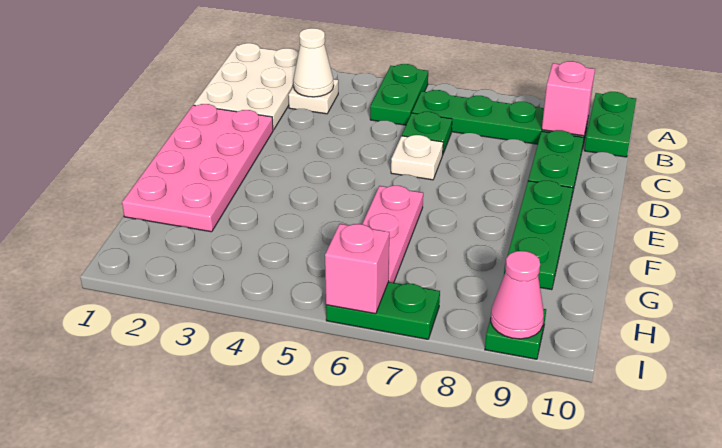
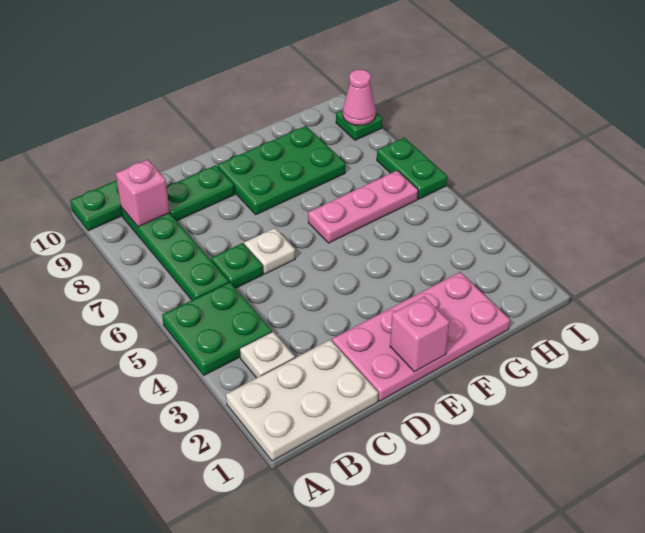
green 1x2 plate [370,64,428,125] -> green 2x2 plate [162,282,272,375]
white 1x1 cone [293,28,334,97] -> none
green 1x3 plate [504,181,573,290] -> green 2x3 plate [217,126,345,215]
pink 1x1 brick [325,224,389,314] -> pink 1x1 brick moved to [390,297,449,372]

